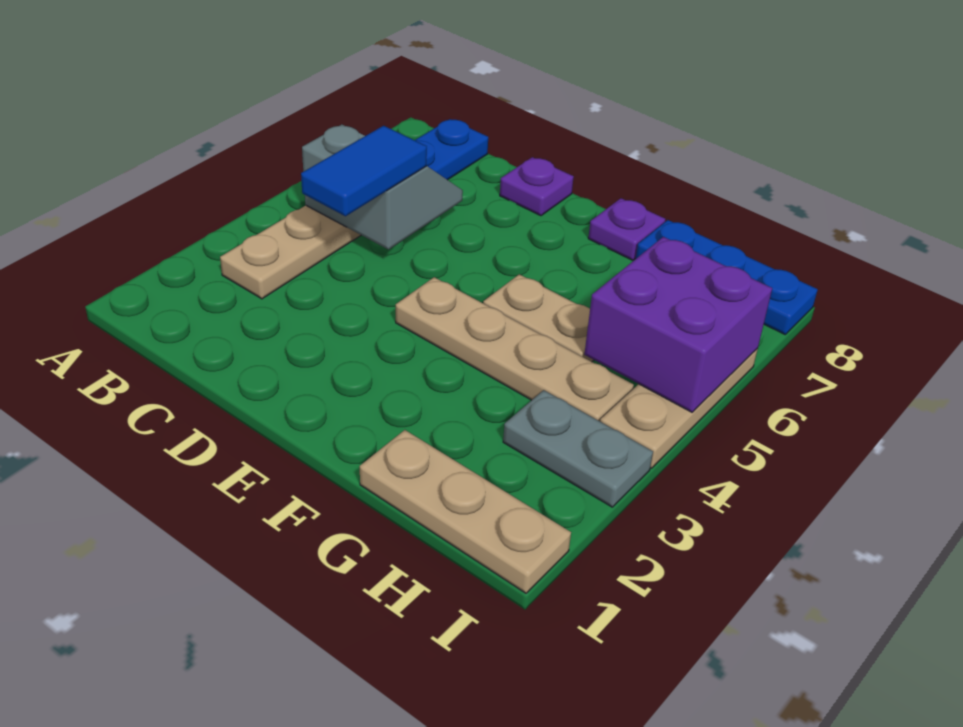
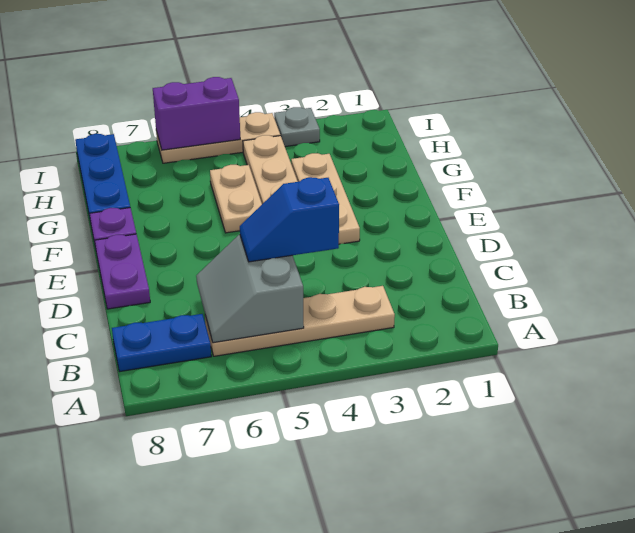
blue 1x2 tile [301,126,427,216] -> blue 1x2 slope [240,177,339,262]
purple 1x1 plate [500,157,574,216] -> purple 1x2 plate [95,234,150,309]
tan 1x3 plate [360,430,571,593] -> tan 1x3 plate moved to [291,153,360,244]
grey 1x2 plate [503,390,653,507] -> grey 1x1 plate [274,107,320,147]
purple 2x2 brick [584,237,772,412] -> purple 1x2 brick [153,77,240,150]

